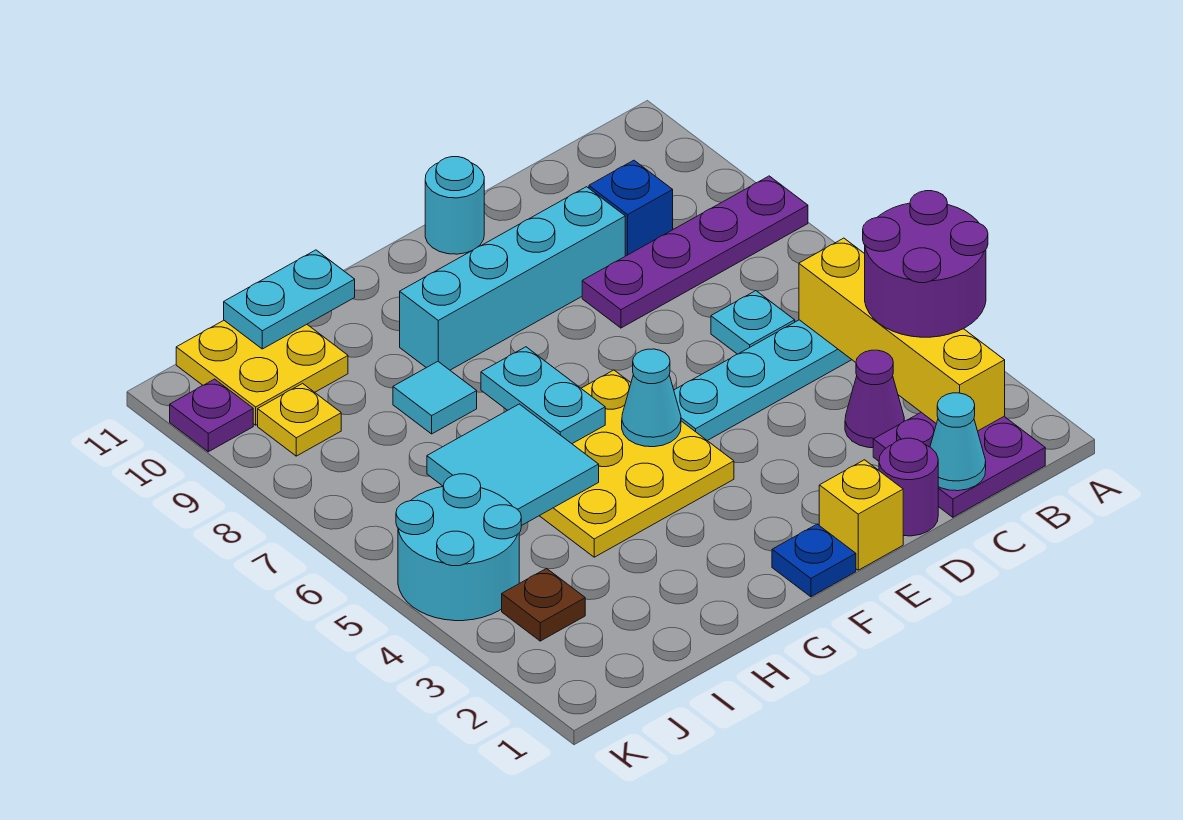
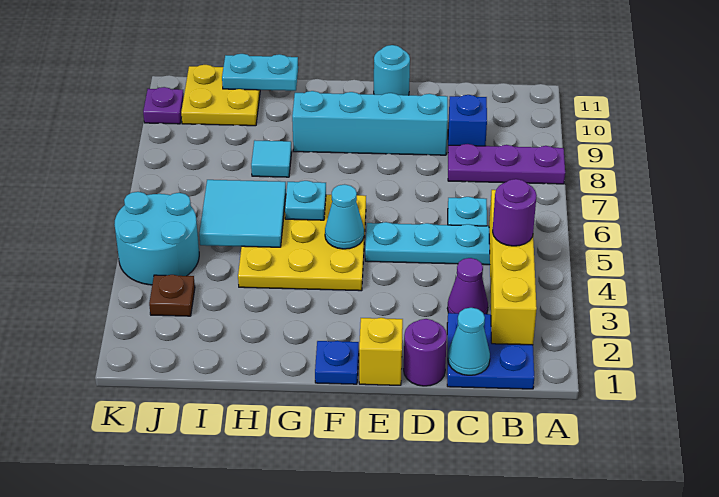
purple 2x2 round brick [863,191,988,337] -> purple 1x1 round brick [493,179,537,246]
purple 1x4 plate [582,176,808,328] -> purple 1x3 plate [448,144,565,184]
purple 2x2 plate [873,412,1045,517] -> blue 2x2 plate [447,313,534,389]
cyan 1x2 plate [481,347,605,444] -> cyan 1x1 plate [285,181,326,220]
yellow 1x1 plate [258,383,341,456] -> none

